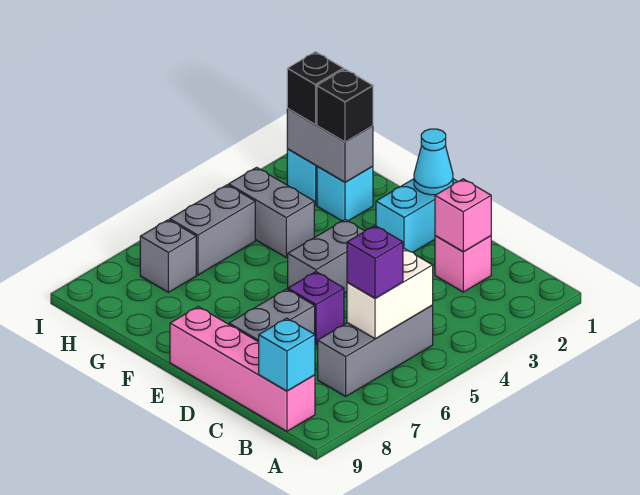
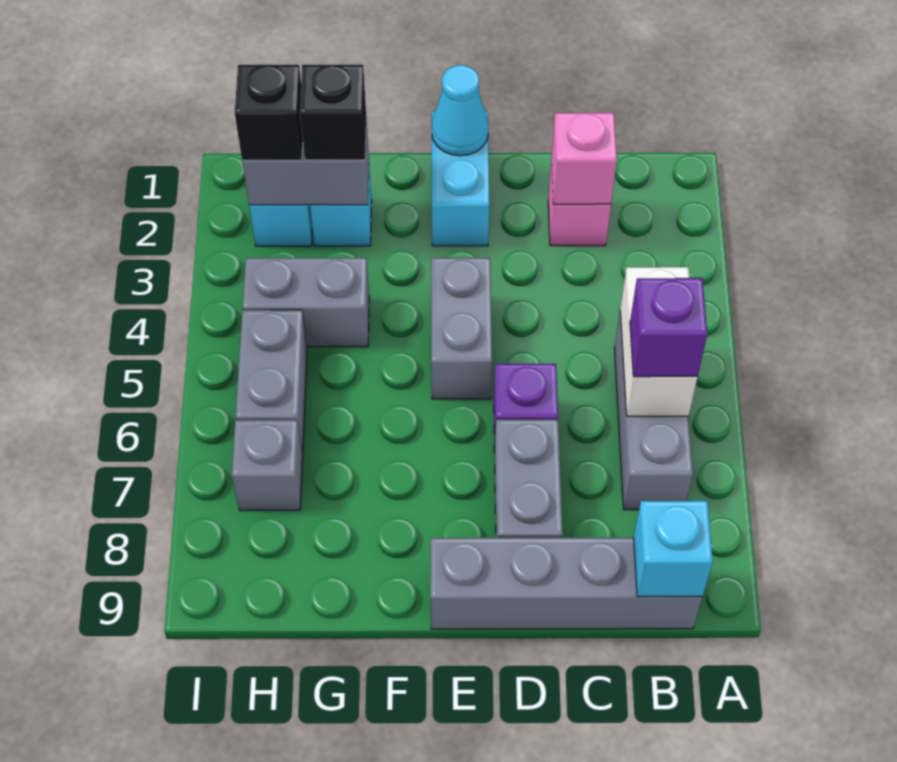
pink 1x4 brick [170,307,315,431] -> grey 1x4 brick [430,537,702,629]

